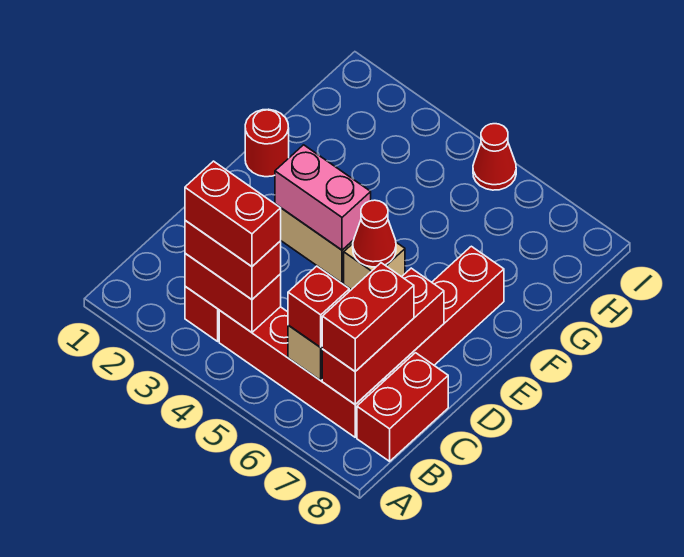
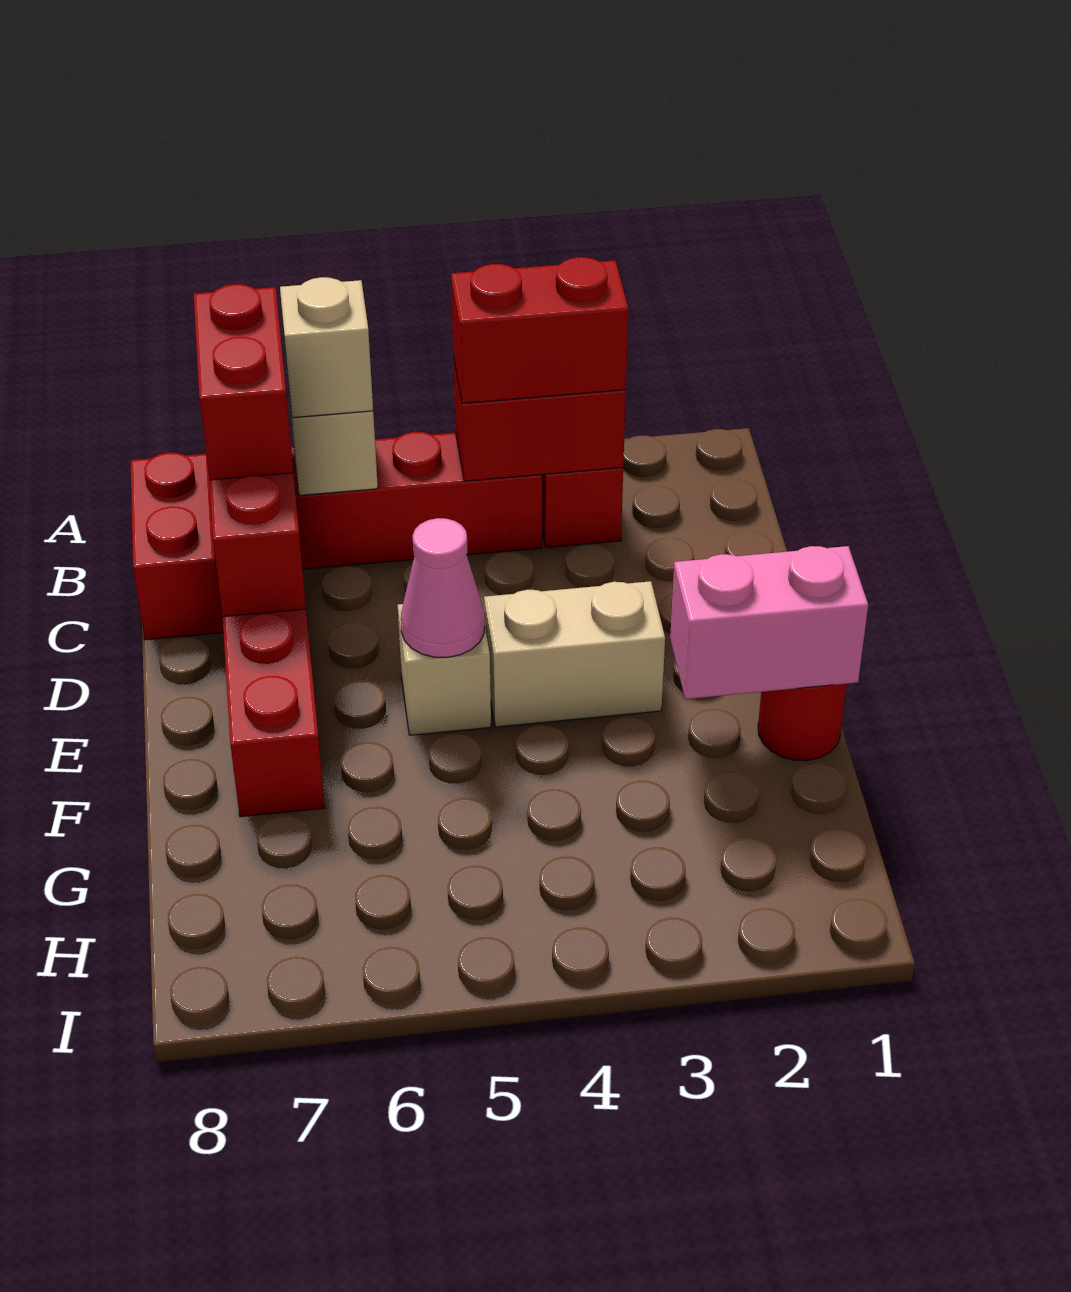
red 1x2 brick [185,161,281,266] -> none
red 1x1 brick [288,266,349,347] -> tan 1x1 brick [280,277,373,418]
pink 1x2 brick [275,145,371,250] -> pink 1x2 brick moved to [670,546,868,699]
red 1x1 cone [353,200,396,267] -> pink 1x1 cone [401,518,485,657]
red 1x1 cone [473,124,516,190] -> none

